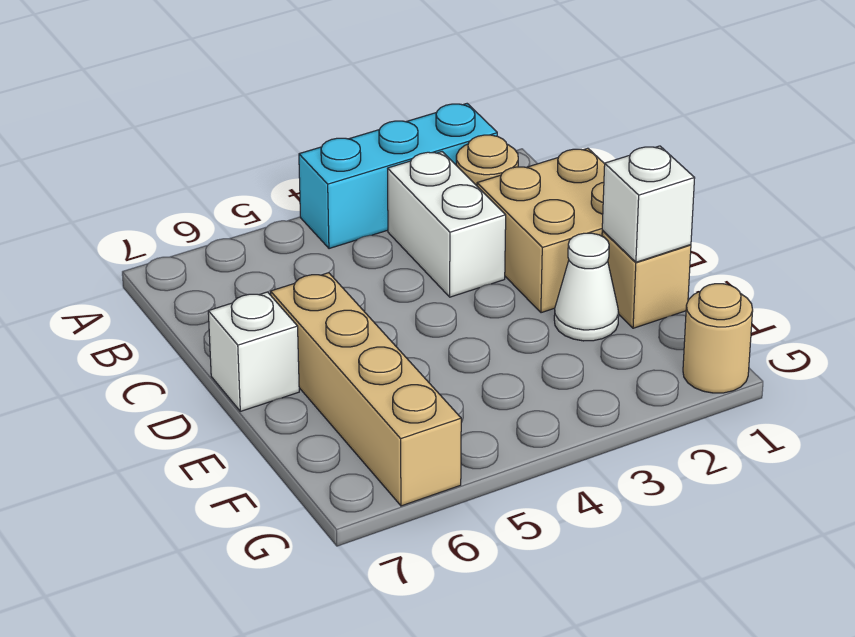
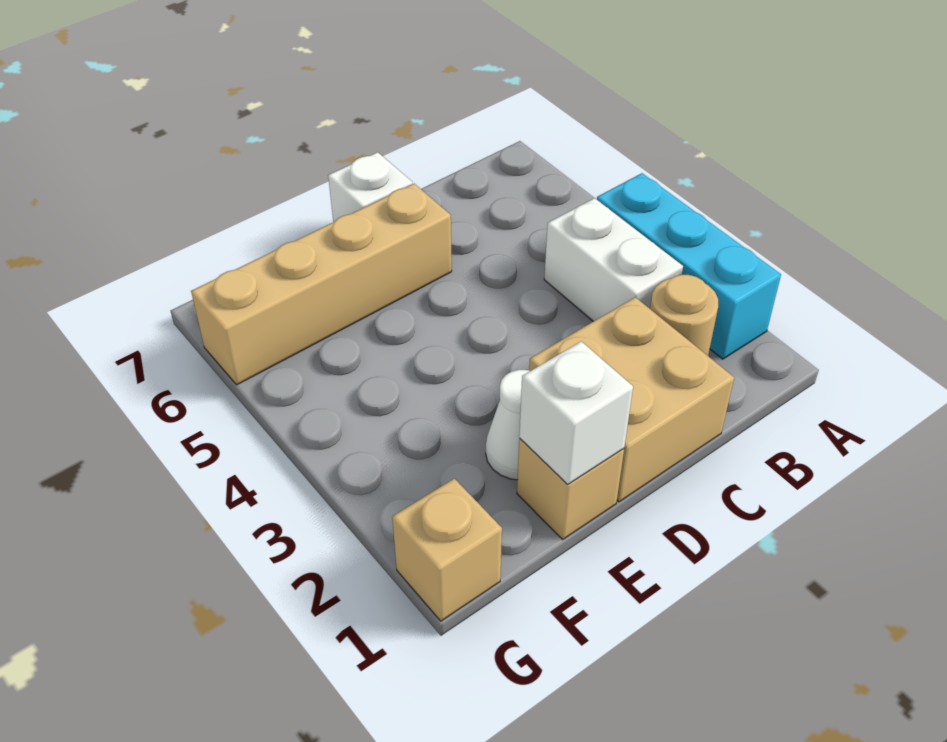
white 1x2 brick [388,152,506,297] -> white 1x2 brick turned to [544,198,683,321]
tan 1x1 round brick [683,284,753,393] -> tan 1x1 brick [392,478,502,621]

